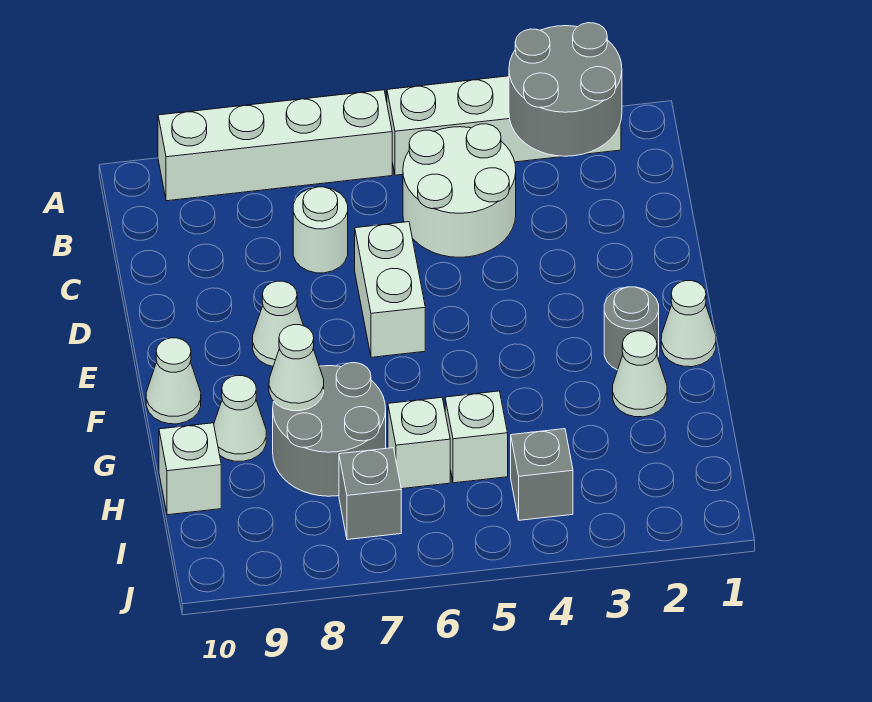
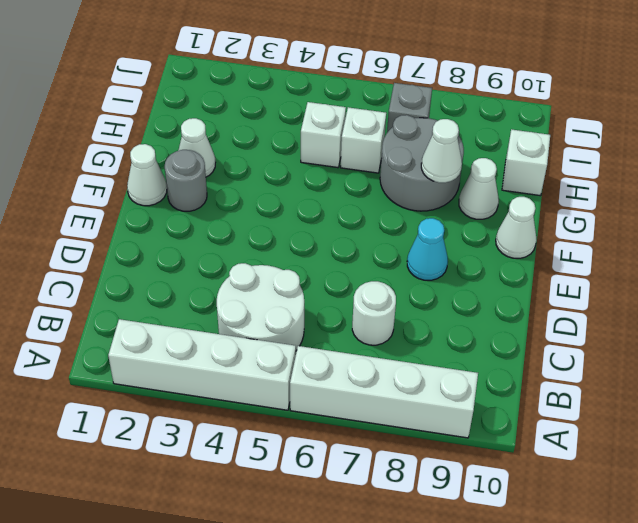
grey 2x2 round brick [509,23,622,156] -> none
white 1x2 brick [355,222,425,357] -> none
white 1x1 cone [253,281,304,366] -> cyan 1x1 cone [407,218,448,280]
grey 1x1 brick [511,429,573,520] -> none

